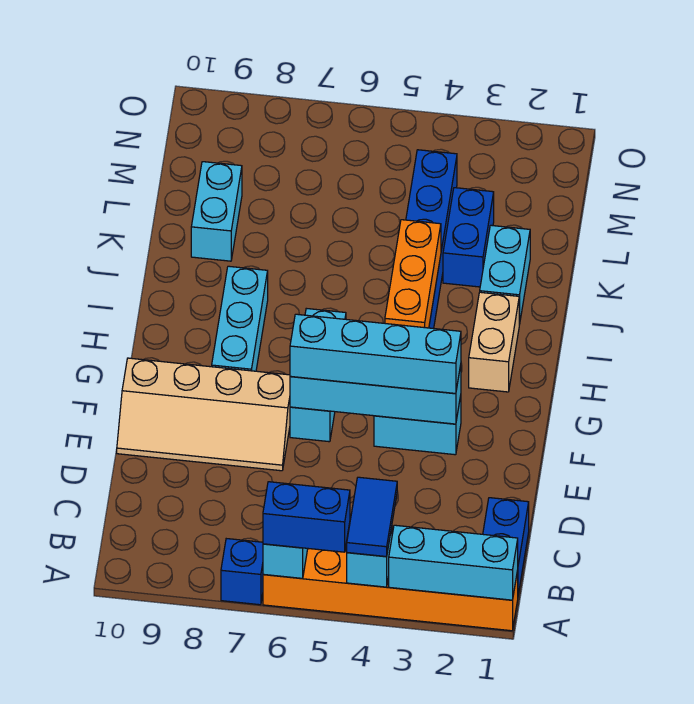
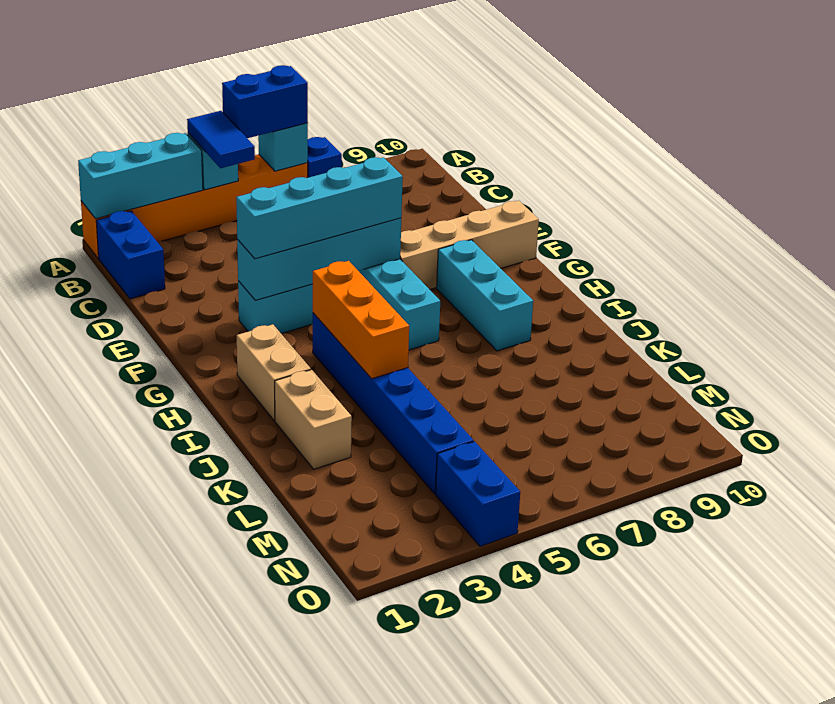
cyan 1x2 brick [480,225,530,325] -> tan 1x2 brick [275,370,352,469]
blue 1x2 brick [443,188,494,287] -> blue 1x2 brick moved to [436,441,520,546]
cyan 1x2 brick [191,162,242,261] -> none

